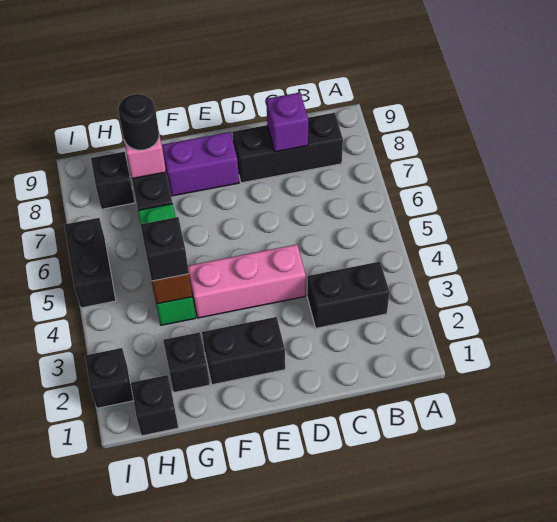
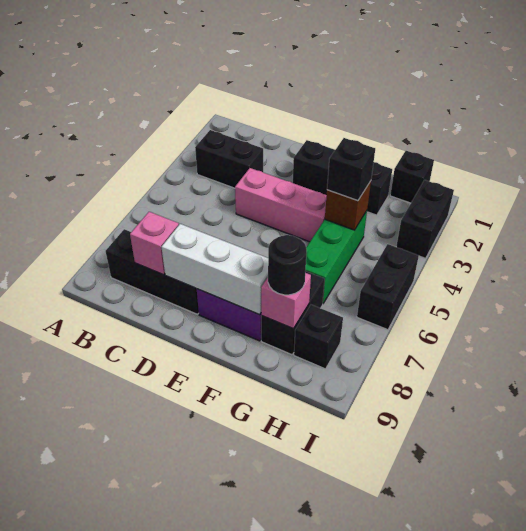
purple 1x1 brick [266,93,308,152] -> pink 1x1 brick [130,212,179,275]
none -> white 1x3 brick [162,224,268,315]
black 1x1 brick [85,348,133,408] -> black 1x2 brick [396,180,454,258]

